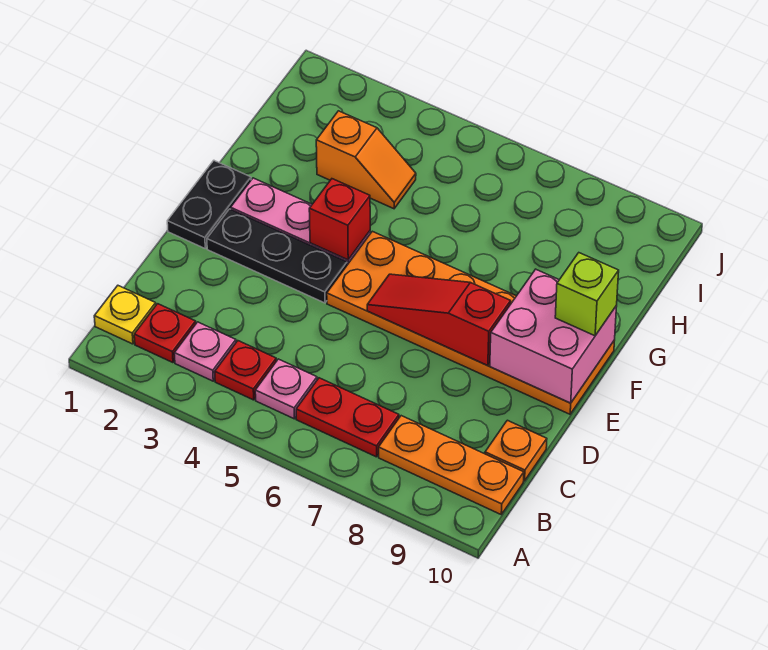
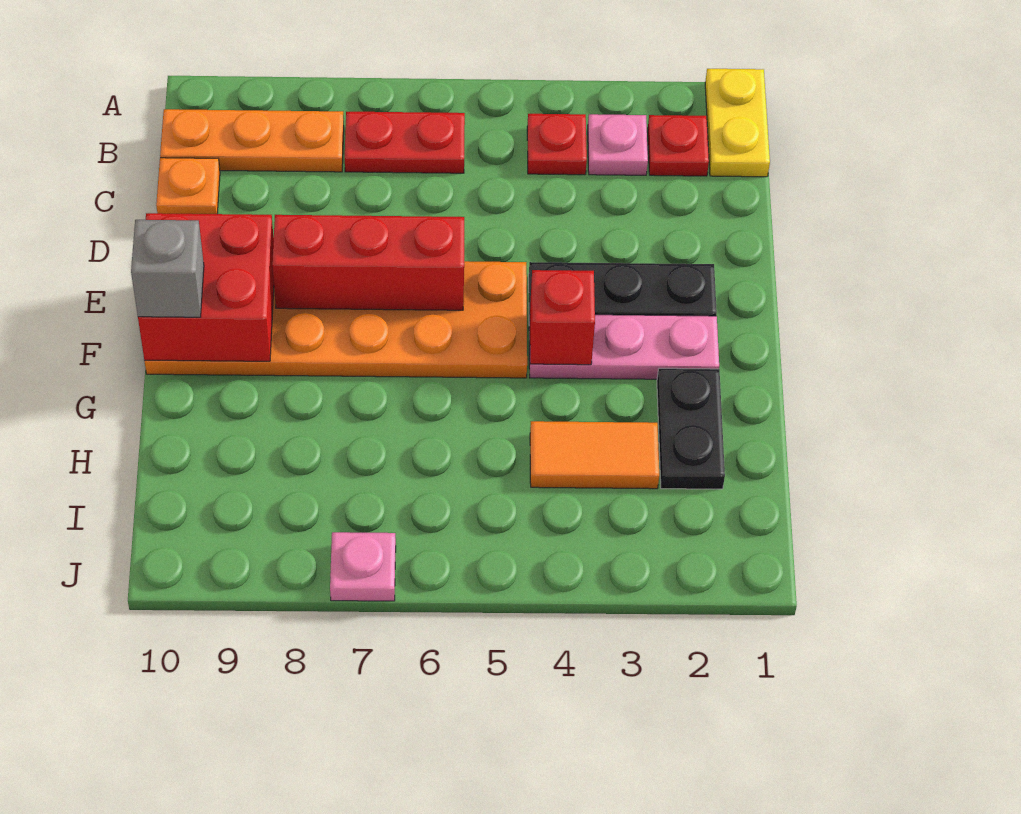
yellow 1x1 plate [94,286,156,344] -> yellow 1x2 plate [705,69,770,177]
pink 1x1 plate [255,359,317,419] -> pink 1x1 plate moved to [330,532,396,601]
black 1x2 plate [167,161,251,248] -> black 1x2 plate moved to [657,368,725,489]
red 1x3 slope [367,274,511,366] -> red 1x3 brick [272,215,464,310]
pink 2x2 brick [490,269,617,403] -> red 2x2 brick [138,213,274,361]
lime 1x1 brick [555,253,619,336] -> grey 1x1 brick [131,220,204,317]
orange 1x2 slope [316,111,416,209] -> orange 1x2 tile [530,421,659,489]

